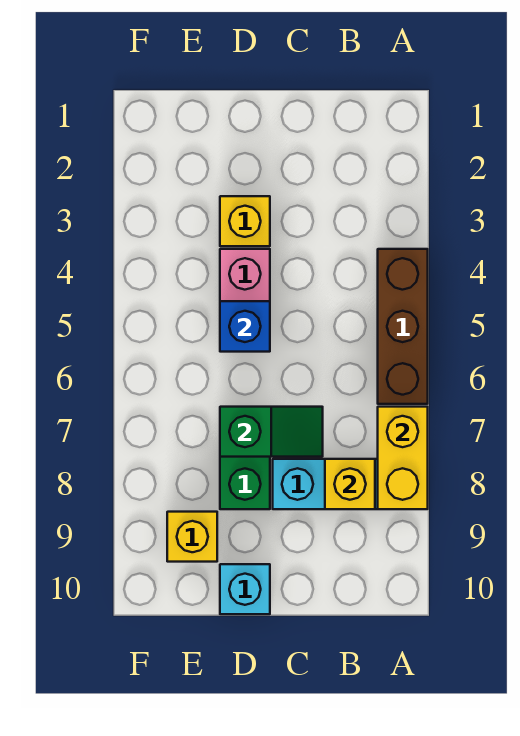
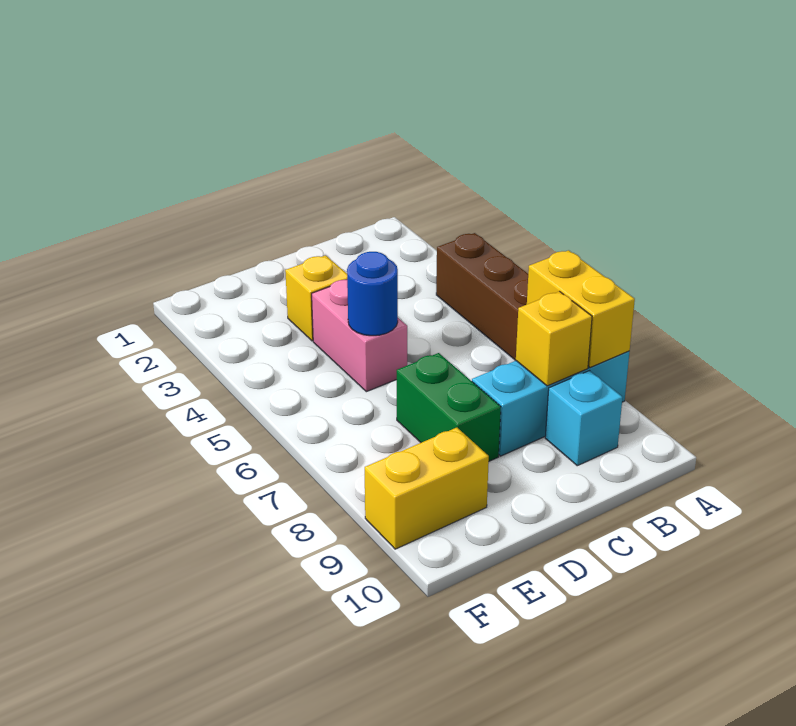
green 1x2 slope [220,407,323,457] -> none
blue 1x1 brick [220,301,270,352] -> blue 1x1 round brick [347,252,398,336]
cyan 1x1 brick [220,564,270,614] -> cyan 1x1 brick moved to [545,371,623,466]
yellow 1x1 brick [167,512,217,562] -> yellow 1x2 brick [365,428,489,549]

